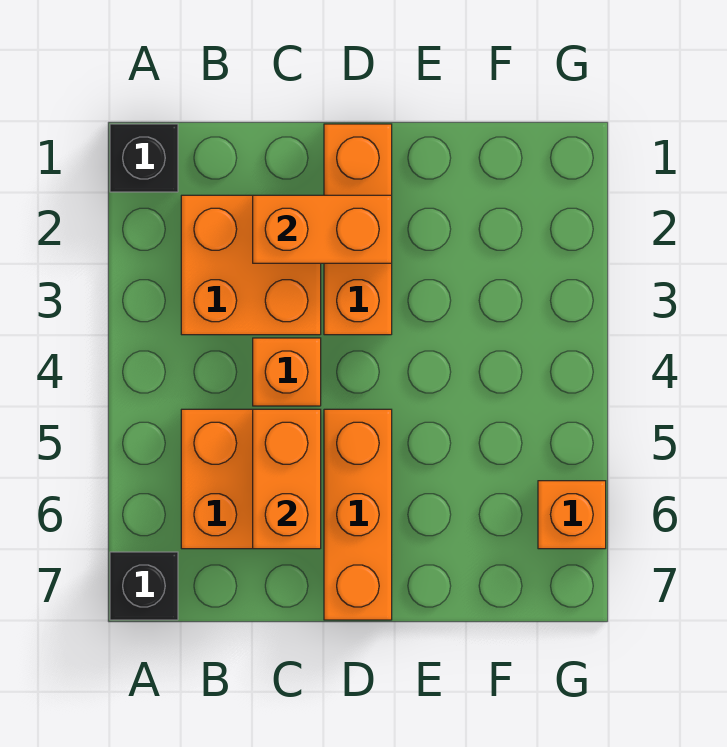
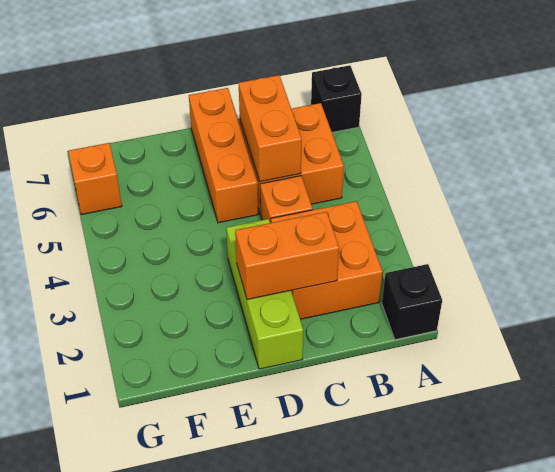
orange 1x3 brick [324,124,392,335] -> lime 1x3 brick [226,219,303,369]

